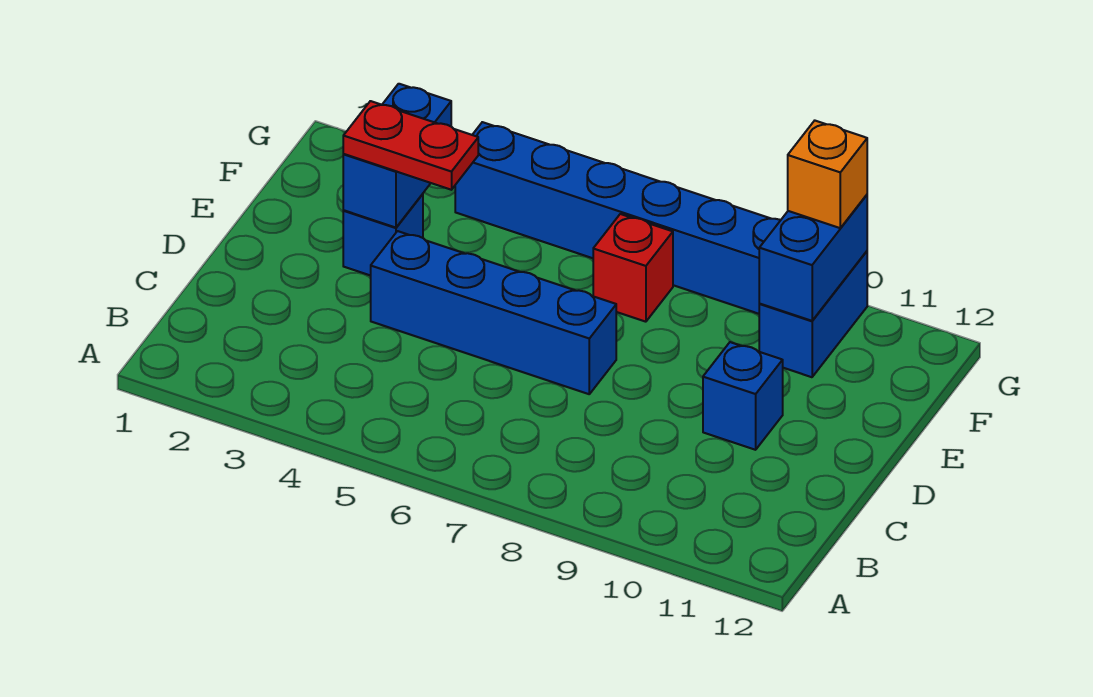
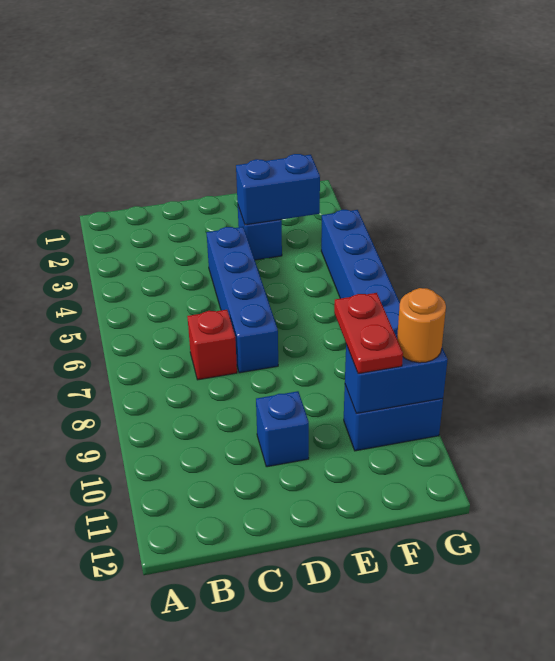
red 1x2 plate [343,101,478,190] -> red 1x2 plate moved to [334,293,403,374]
red 1x1 brick [593,214,673,322] -> red 1x1 brick moved to [187,310,237,380]
orange 1x1 brick [788,121,867,228] -> orange 1x1 round brick [397,288,446,363]

